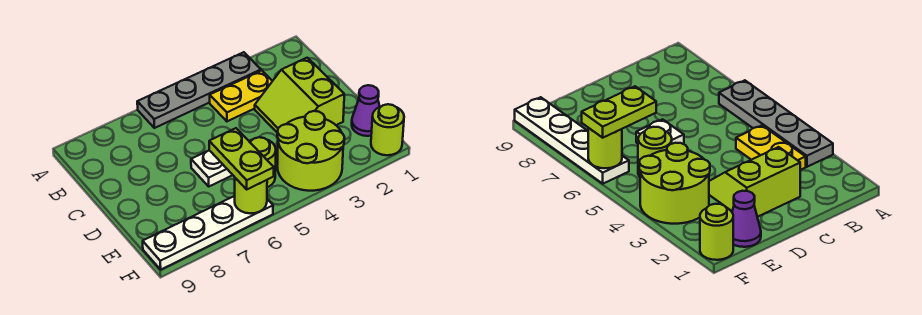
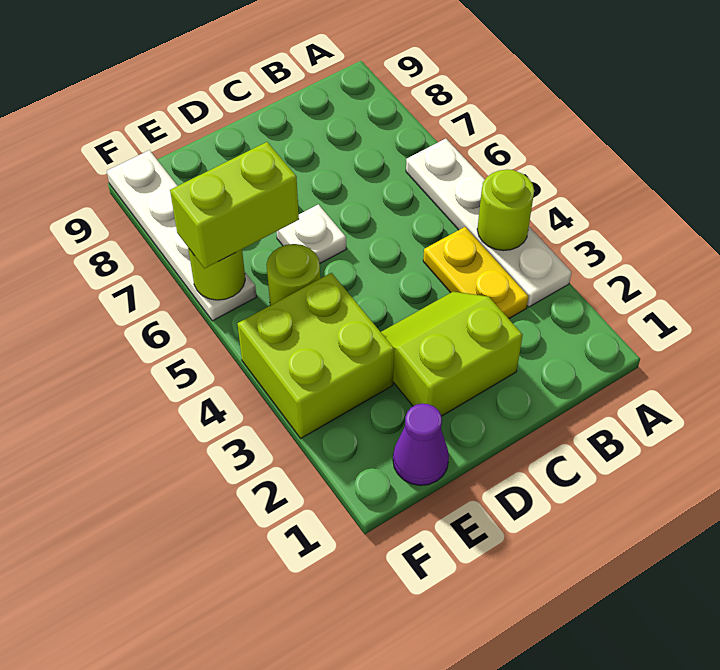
grey 1x4 plate [137,52,261,128] -> white 1x4 plate [406,139,571,307]
lime 2x2 round brick [277,111,345,191] -> lime 2x2 brick [237,273,394,438]
lime 1x2 plate [209,128,274,189] -> lime 1x2 brick [170,142,299,269]
lime 1x1 round brick [371,104,404,155] -> lime 1x1 round brick moved to [477,169,534,251]

